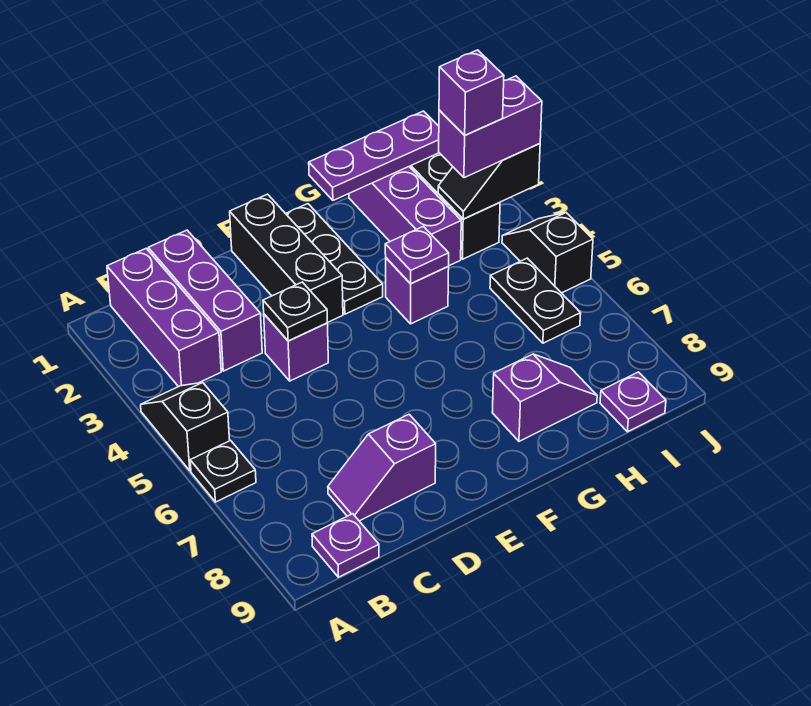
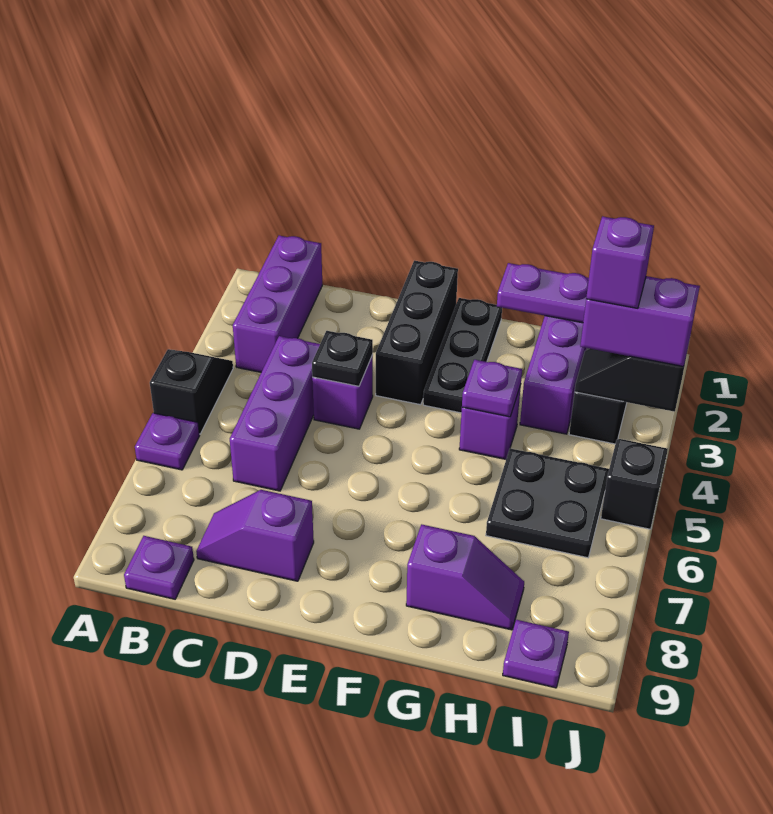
black 1x1 plate [190,441,256,502] -> purple 1x1 plate [135,413,199,470]
purple 1x3 brick [148,230,262,371] -> purple 1x3 brick moved to [230,336,320,491]
black 1x2 plate [490,258,581,343] -> black 2x2 plate [486,448,609,558]

